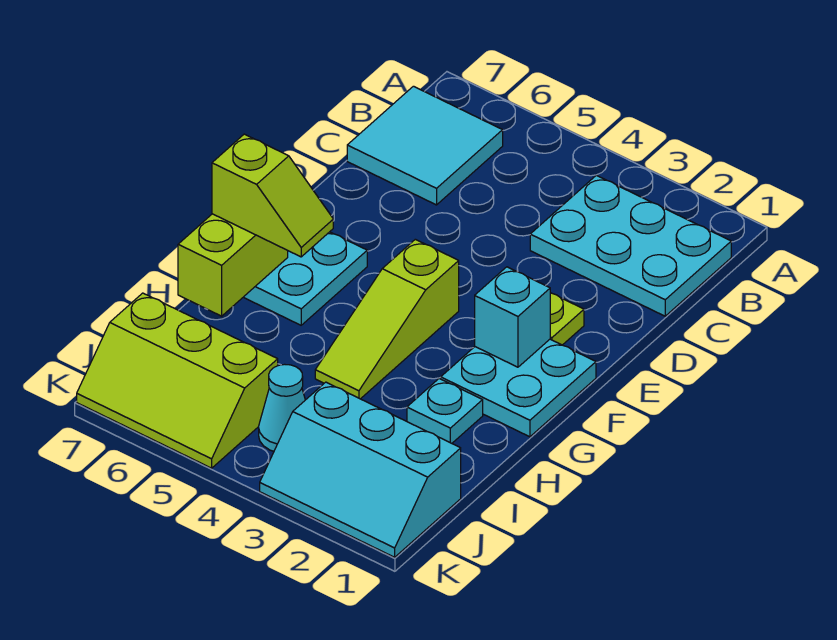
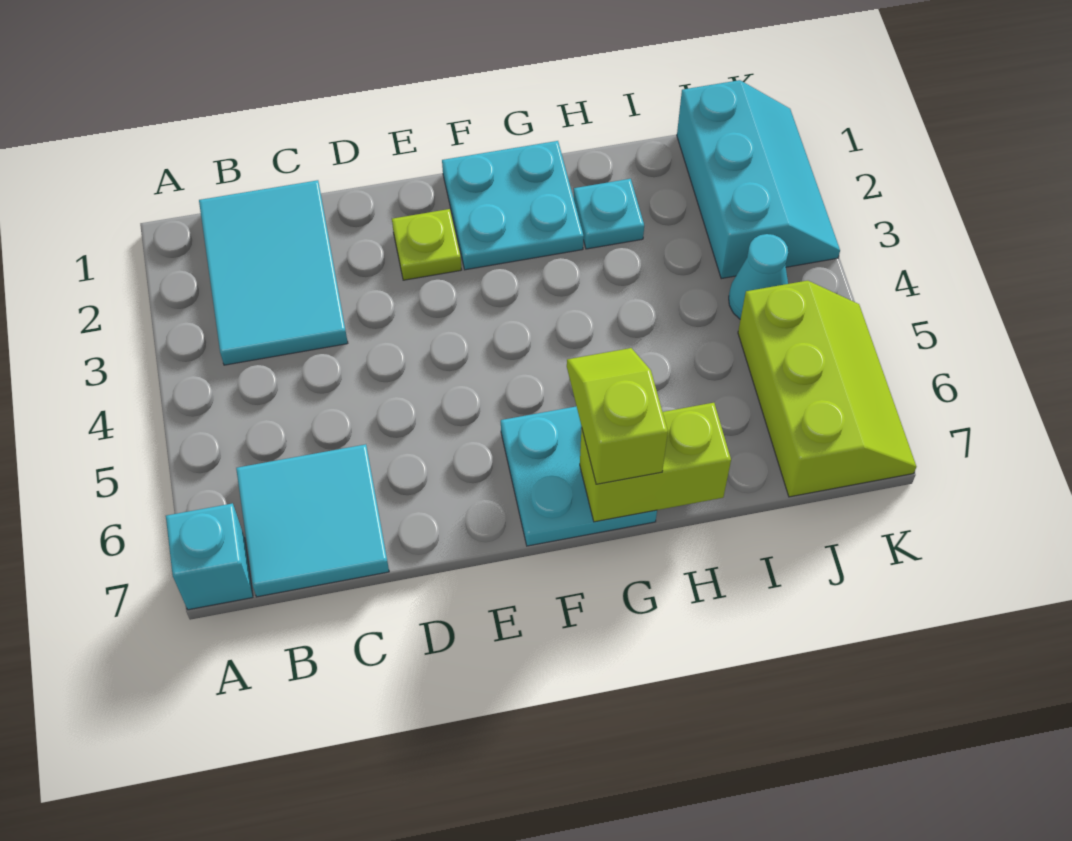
cyan 2x3 plate [530,175,731,316] -> cyan 2x3 tile [199,180,348,365]
cyan 1x1 brick [475,267,550,367] -> cyan 1x1 brick moved to [166,503,253,610]
lime 1x3 slope [315,239,459,399] -> none

